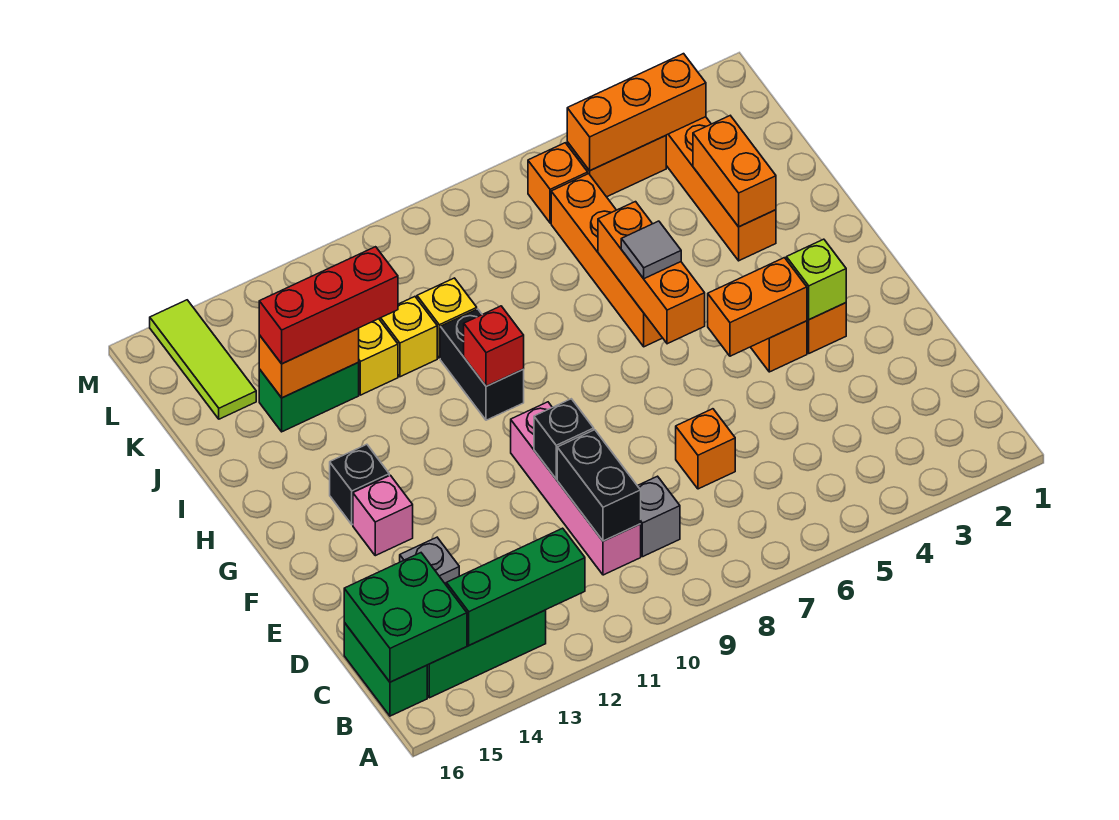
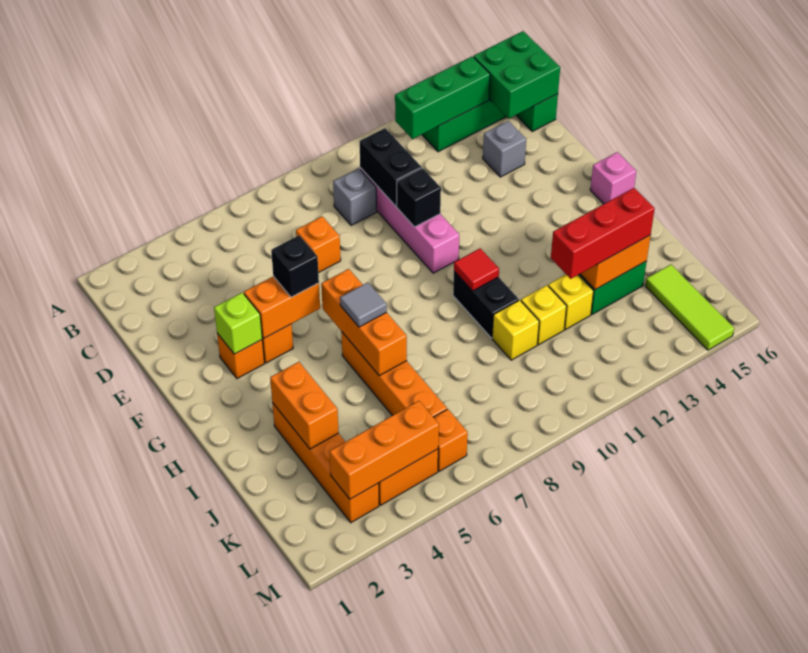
pink 1x1 brick [353,475,413,556] -> pink 1x1 brick moved to [590,152,636,204]
black 1x1 brick [330,444,389,525] -> black 1x1 brick moved to [271,235,319,297]
red 1x1 brick [464,306,524,386] -> red 1x1 tile [454,248,499,291]

